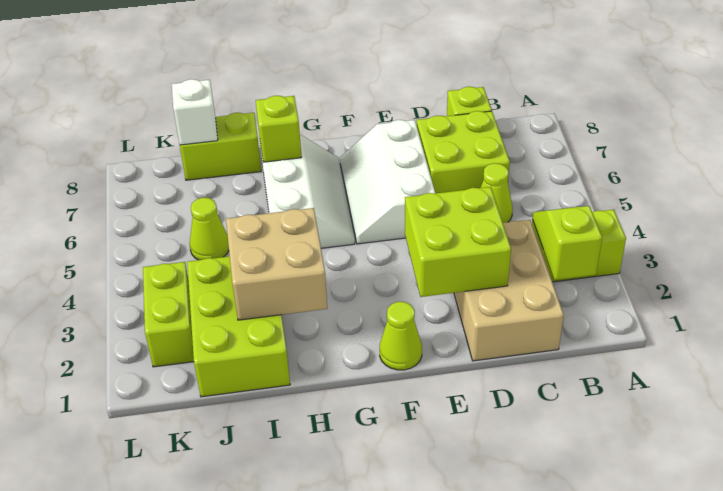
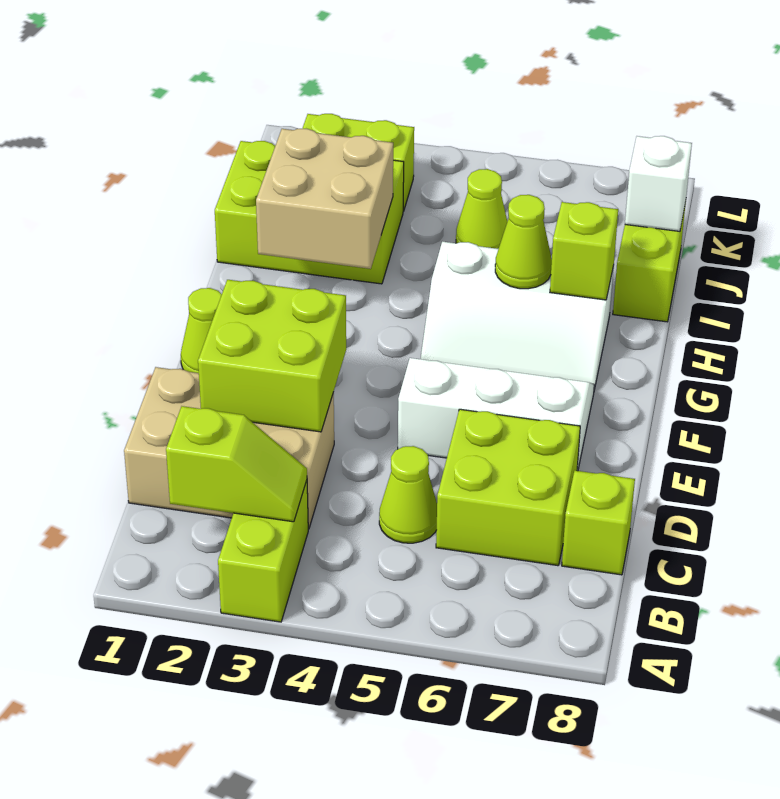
none -> lime 1x1 cone [495,195,552,289]

